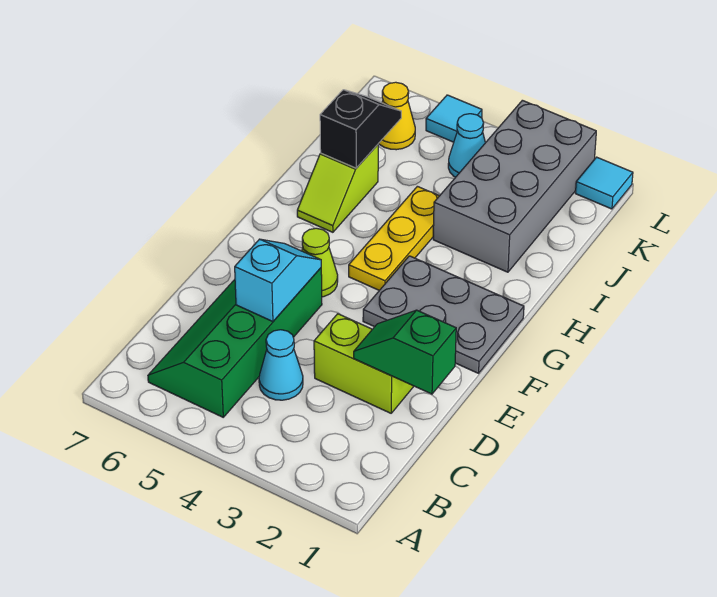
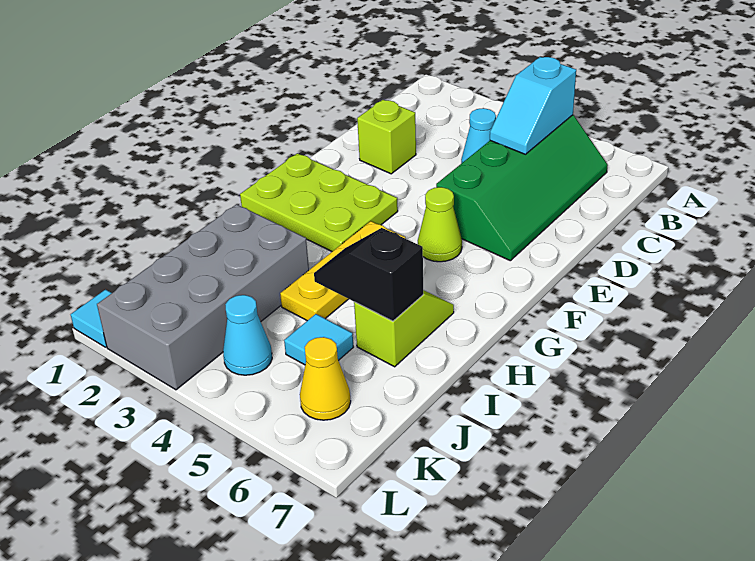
green 1x2 slope [354,310,456,394] -> none
lime 1x2 brick [314,314,414,413] -> lime 1x1 brick [357,100,416,174]
cyan 1x2 slope [235,239,321,322] -> cyan 1x2 slope moved to [490,57,576,154]
grey 2x3 plate [363,256,524,373] -> lime 2x3 plate [240,153,398,251]
black 1x2 slope [320,90,401,168] -> black 1x2 slope turned to [314,228,423,321]
cyan 1x1 tile [426,95,482,142] -> cyan 1x1 tile moved to [284,314,353,365]

